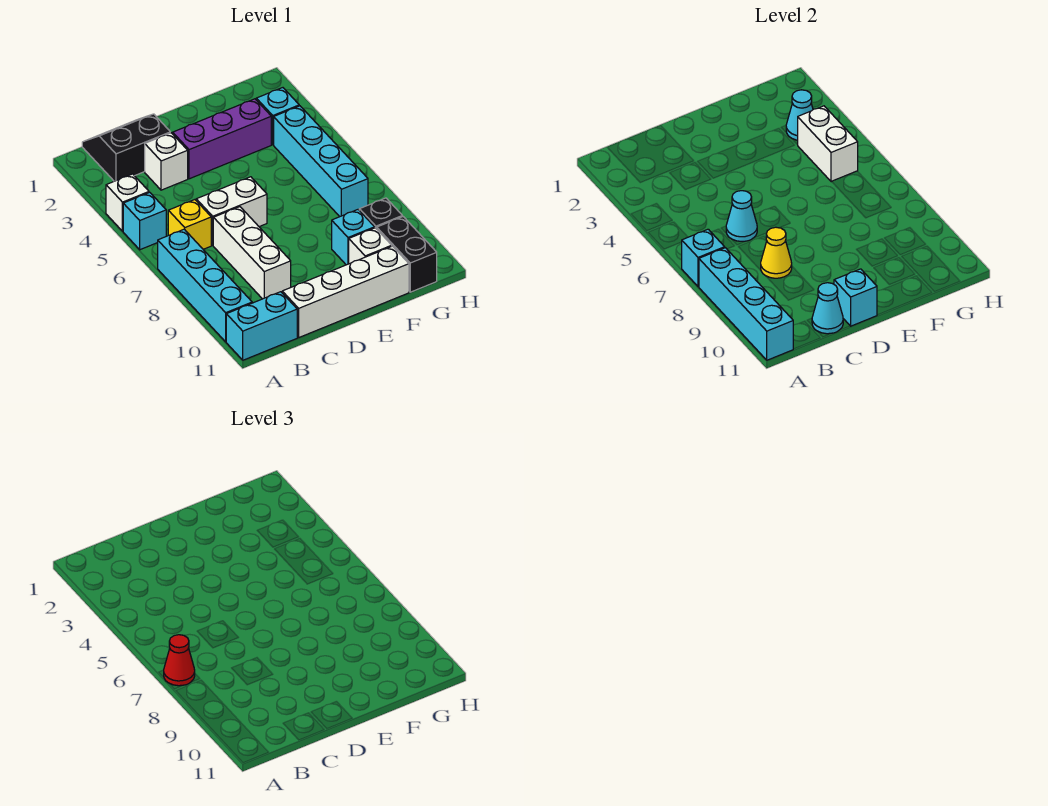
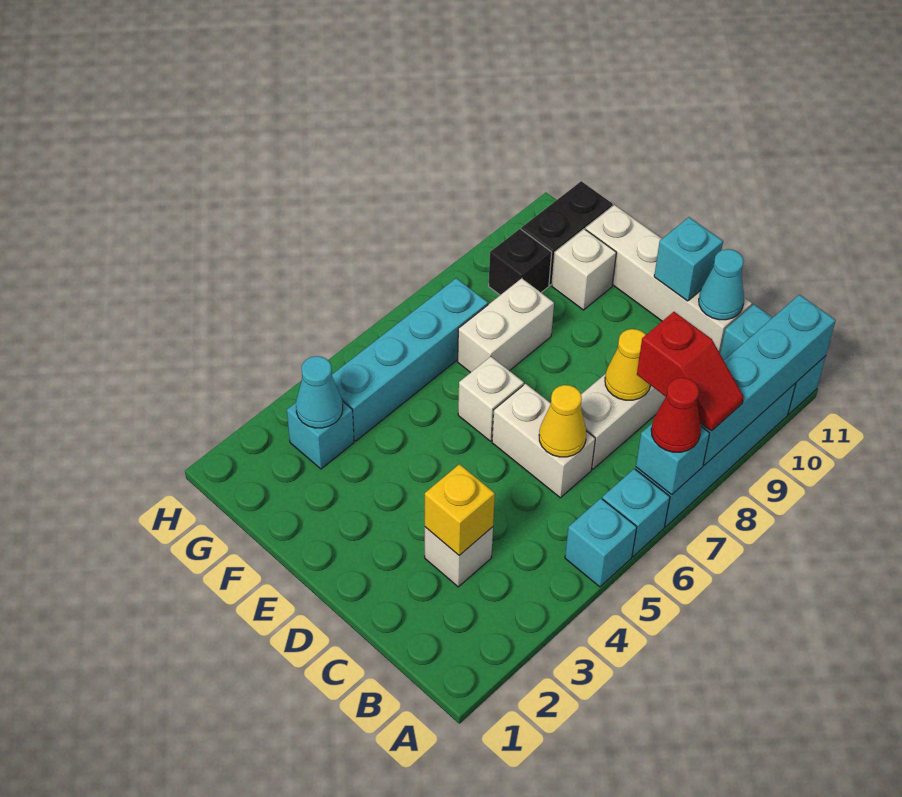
white 1x1 brick [106,174,149,231] -> white 1x1 brick moved to [458,357,524,441]
none -> red 1x2 slope [637,312,744,431]
black 2x2 slope [82,114,170,181] -> none
yellow 1x1 brick [168,200,211,249] -> yellow 1x1 brick moved to [425,464,495,555]
cyan 1x1 cone [726,191,757,241] -> yellow 1x1 cone [539,385,586,457]
purple 1x3 brick [173,99,271,179] -> none
cyan 1x1 brick [332,210,375,265] -> cyan 1x1 brick moved to [602,469,670,556]
white 1x2 brick [798,106,858,182] -> white 1x2 brick moved to [458,278,554,373]

